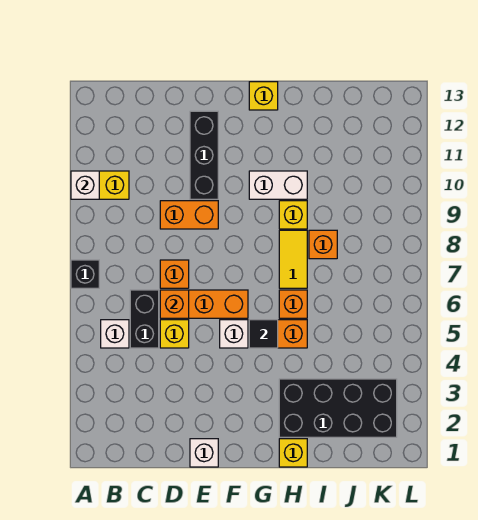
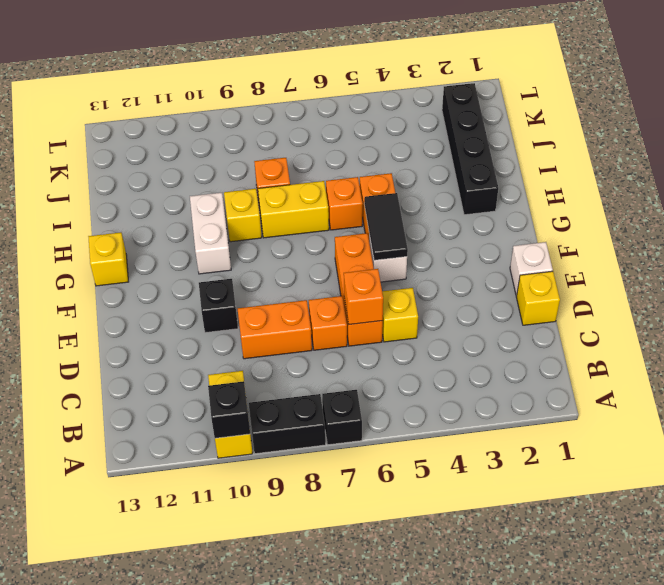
white 1x1 brick [71,171,99,199] -> black 1x1 brick [208,381,250,438]
white 1x1 brick [101,320,129,348] -> none
black 1x2 brick [130,290,159,348] -> black 1x2 brick moved to [249,394,326,454]
orange 1x2 brick [160,201,218,229] -> orange 1x2 brick turned to [238,300,312,359]
black 1x3 brick [190,111,218,199] -> black 1x1 brick [199,279,238,333]
black 1x1 tile [249,320,278,348] -> black 1x2 tile [364,193,408,260]
yellow 1x1 brick [279,439,307,467] -> yellow 1x1 brick moved to [516,271,560,325]
black 2x4 brick [279,379,397,437] -> black 1x4 brick [442,83,498,215]
yellow 1x2 tile [279,230,307,288] -> yellow 1x2 brick [258,181,329,238]

